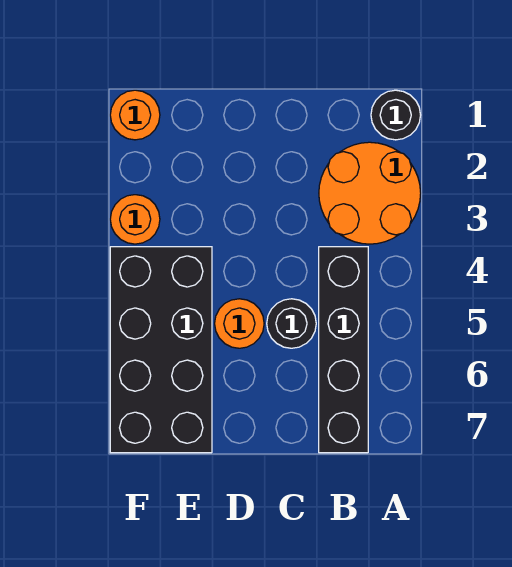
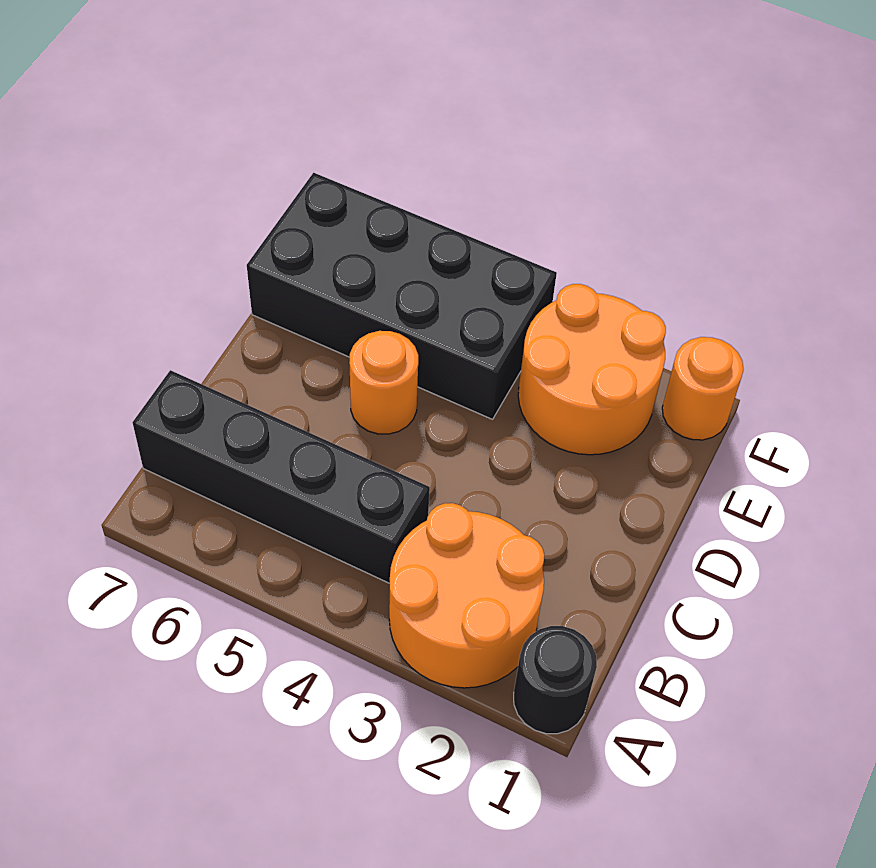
black 1x1 round brick [267,299,316,348] -> none
orange 1x1 round brick [110,195,160,244] -> orange 2x2 round brick [518,284,666,455]

